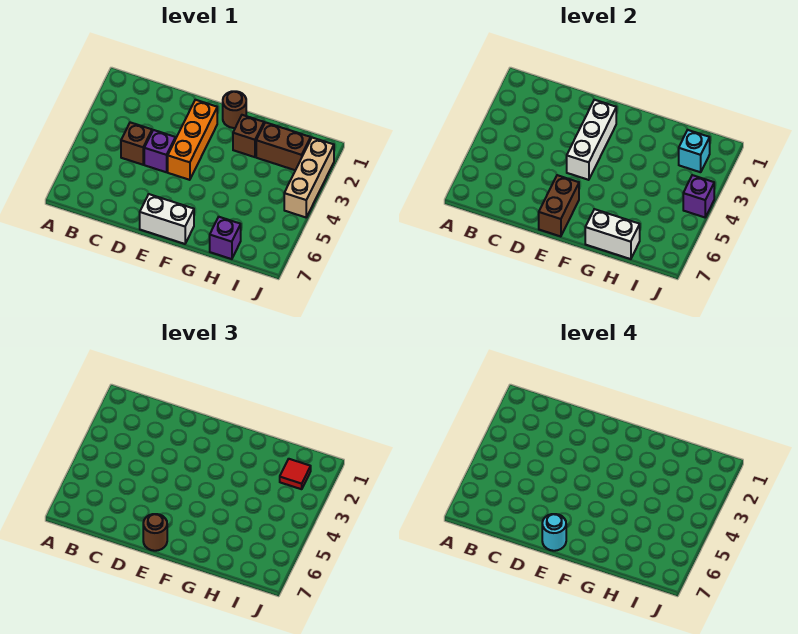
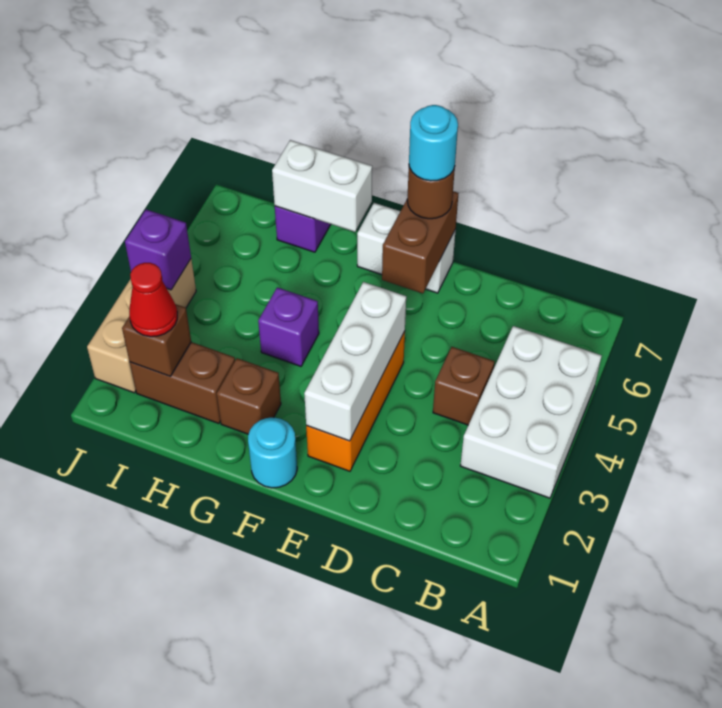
none -> white 2x3 brick [460,326,602,498]
purple 1x1 brick [144,130,175,172] -> purple 1x1 brick moved to [258,287,319,366]
brown 1x1 round brick [223,91,246,128] -> cyan 1x1 round brick [248,418,297,488]
cyan 1x1 brick [679,130,710,172] -> brown 1x1 brick [122,304,191,376]
red 1x1 tile [280,459,311,489] -> red 1x1 cone [129,263,177,337]

